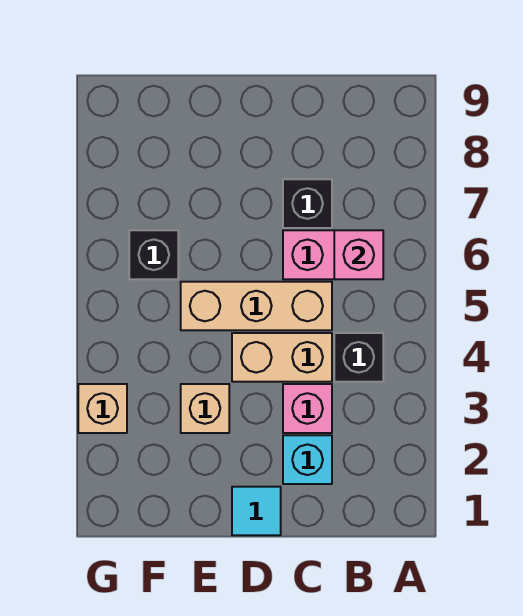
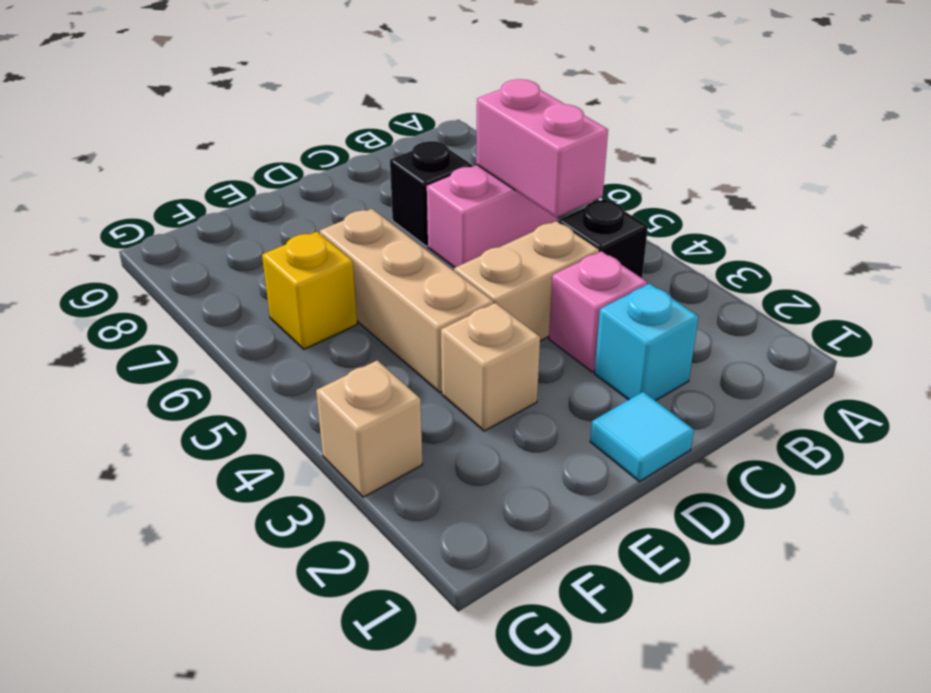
pink 1x1 brick [334,230,383,279] -> pink 1x2 brick [476,79,608,218]
tan 1x3 brick [181,282,332,330] -> tan 1x3 brick turned to [320,209,493,393]
black 1x1 brick [129,230,178,279] -> yellow 1x1 brick [262,231,357,349]

